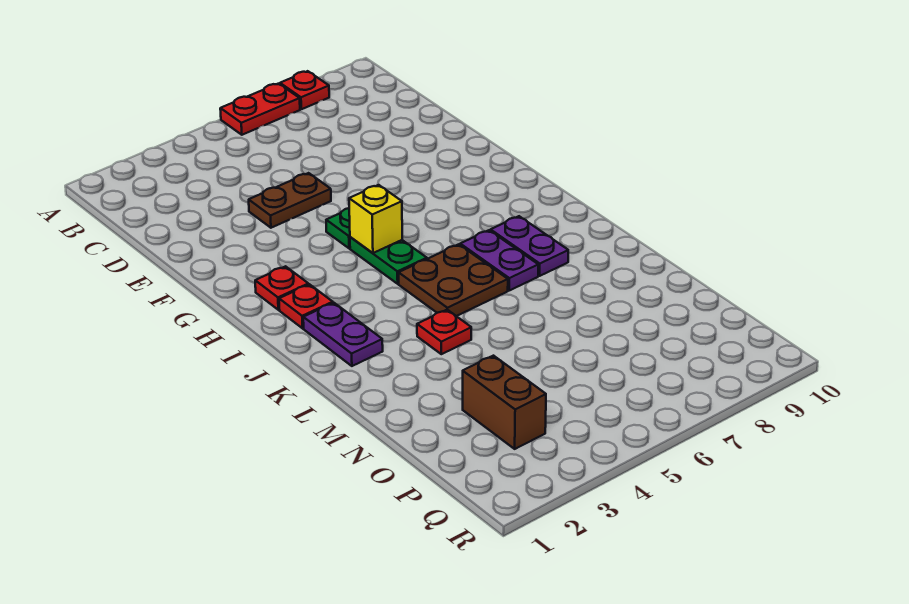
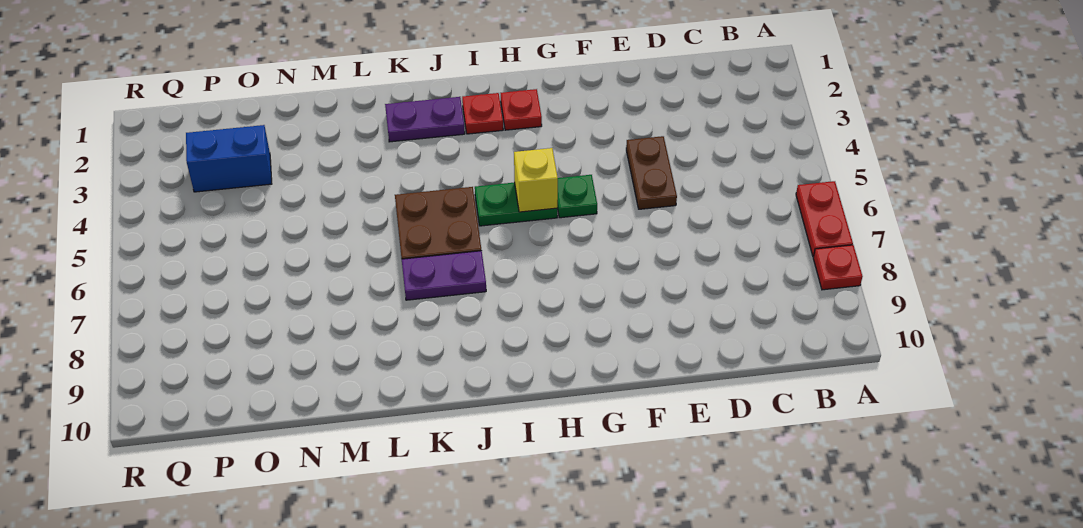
purple 1x2 plate [491,216,568,276] -> none
red 1x1 plate [417,310,471,354] -> none
brown 1x2 brick [463,356,546,449] -> blue 1x2 brick [186,125,272,192]

